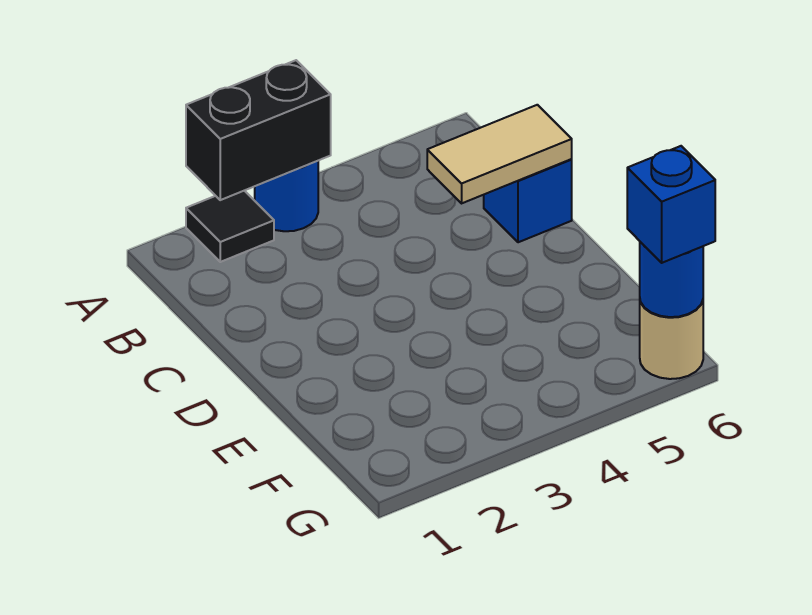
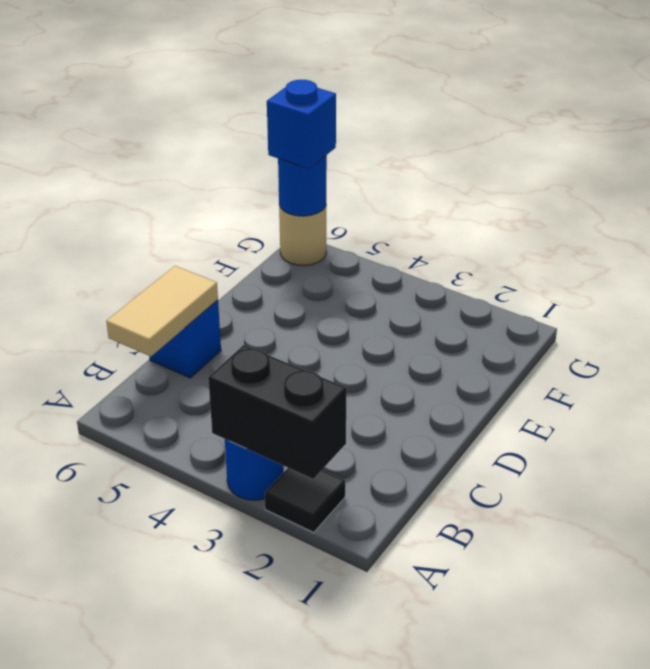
tan 1x2 tile [427,105,572,203] -> tan 1x2 tile turned to [106,266,218,356]

